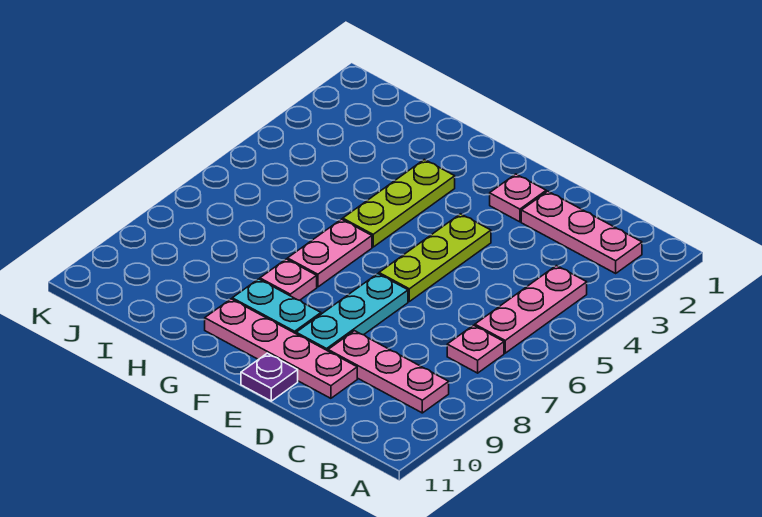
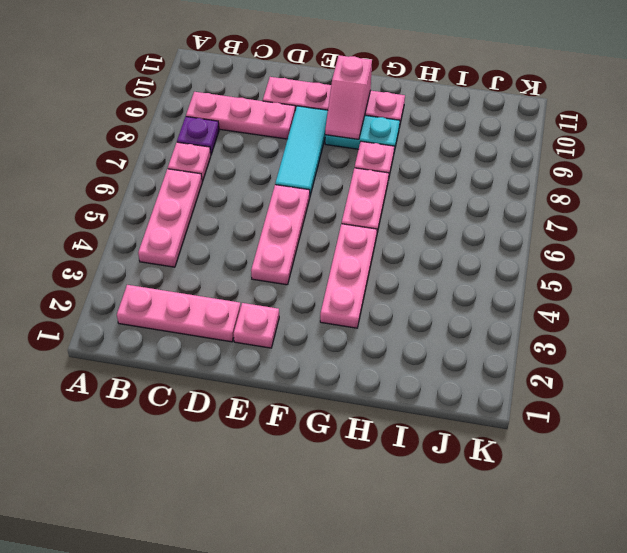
lime 1x3 plate [379,214,491,301] -> pink 1x3 plate [251,185,310,285]
cyan 1x3 plate [296,274,408,351] -> cyan 1x3 tile [275,106,328,195]
purple 1x1 plate [241,353,298,401] -> purple 1x1 plate moved to [177,117,219,154]
none -> pink 1x2 slope [325,55,372,139]
lime 1x3 plate [343,159,455,247] -> pink 1x3 plate [320,224,377,328]

